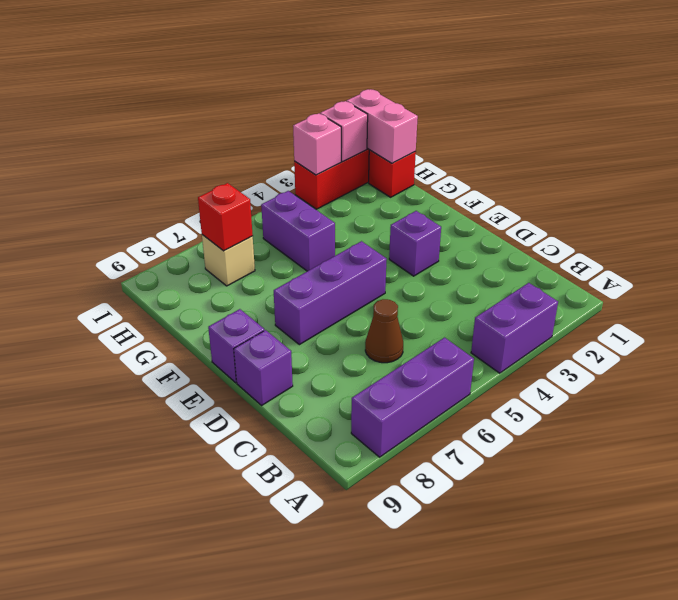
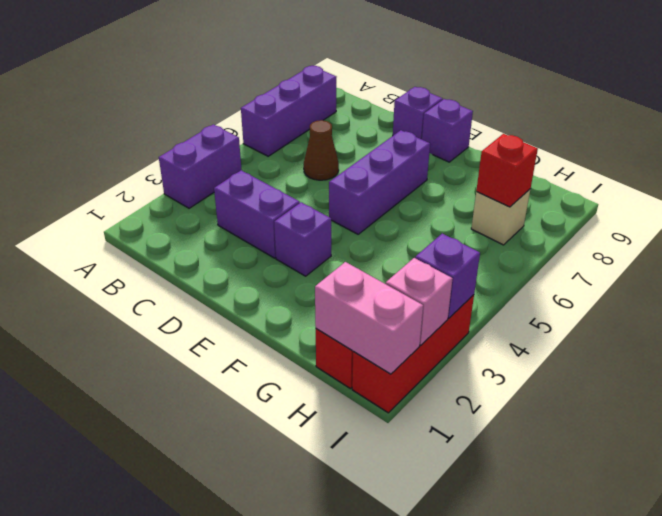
purple 1x2 brick [261,191,335,271] -> purple 1x2 brick moved to [214,170,300,258]
pink 1x1 brick [293,113,341,175] -> purple 1x1 brick [415,234,480,318]

